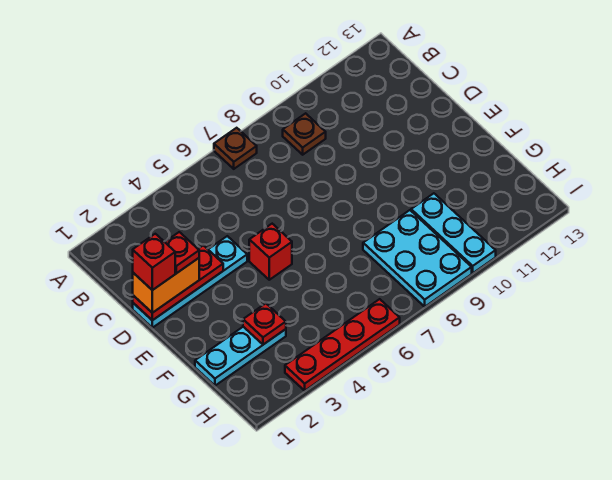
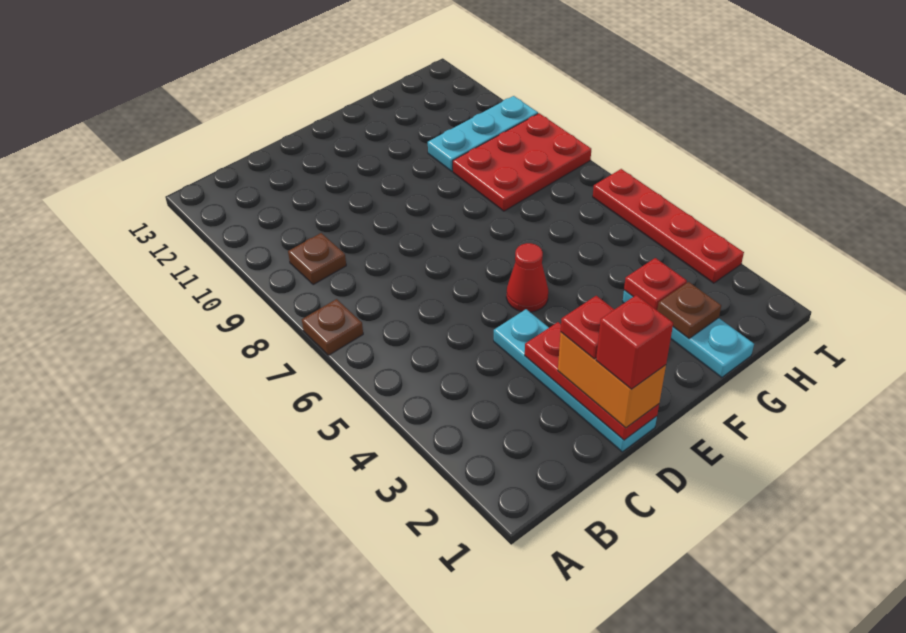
red 1x1 brick [249,224,292,280] -> red 1x1 cone [506,243,548,312]
none -> brown 1x1 plate [657,282,721,338]
cyan 2x3 plate [363,210,472,307] -> red 2x3 plate [453,113,591,211]

